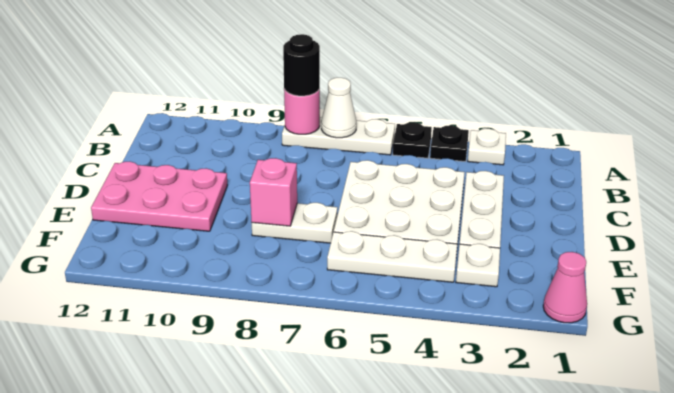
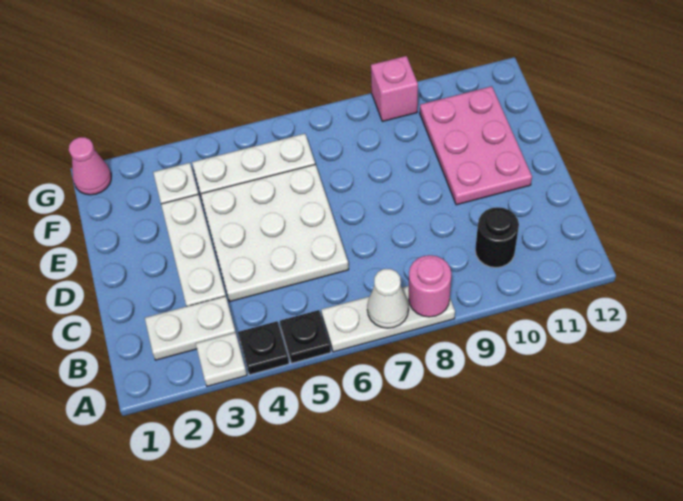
black 1x1 round brick [283,34,320,96] -> black 1x1 round brick moved to [475,207,519,268]
pink 2x3 plate [91,162,227,231] -> pink 2x3 plate turned to [420,86,532,205]
white 1x2 plate [252,203,337,243] -> white 1x2 plate moved to [145,296,235,360]
pink 1x1 brick [250,158,297,226] -> pink 1x1 brick moved to [371,56,418,121]

